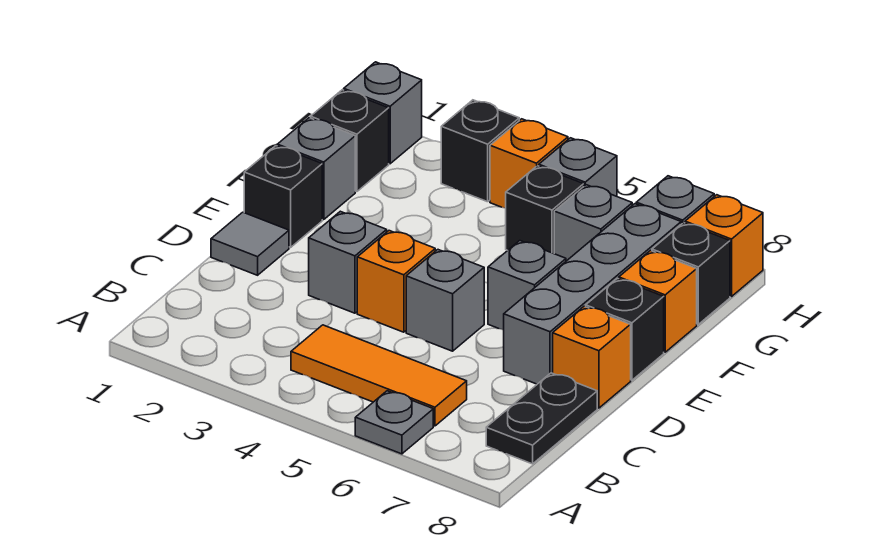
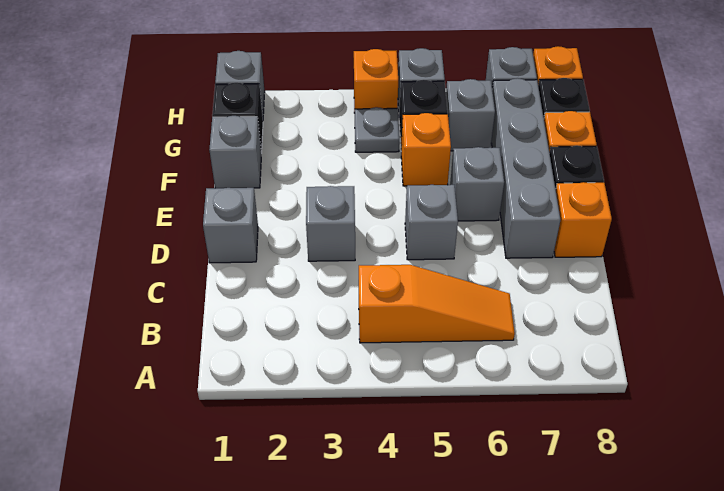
grey 1x1 plate [355,391,433,454] -> grey 1x1 plate moved to [355,107,399,152]
orange 1x3 tile [291,325,467,426] -> orange 1x3 slope [359,265,515,343]
black 1x2 plate [486,373,597,464] -> none
grey 1x1 tile [211,212,289,275] -> grey 1x1 brick [203,188,258,263]
orange 1x1 brick [357,231,435,332] -> orange 1x1 brick moved to [401,113,451,186]
black 1x1 brick [244,146,322,247] -> none
black 1x1 brick [441,100,519,202] -> none

